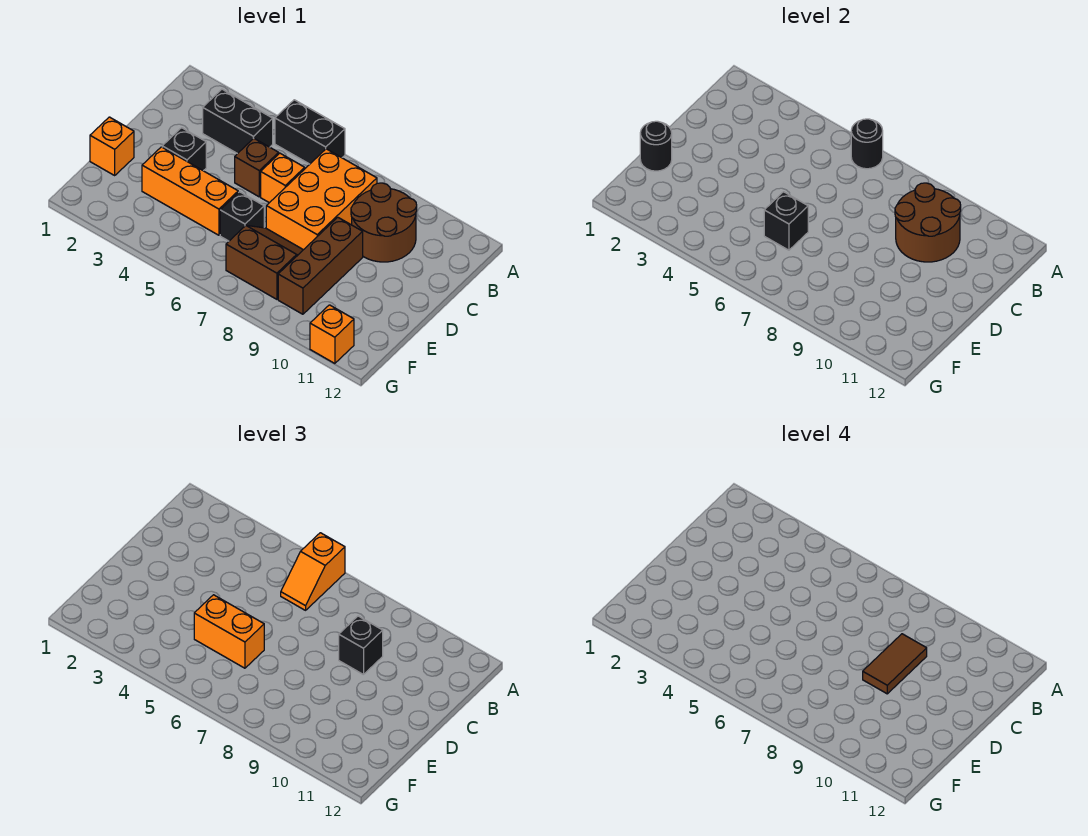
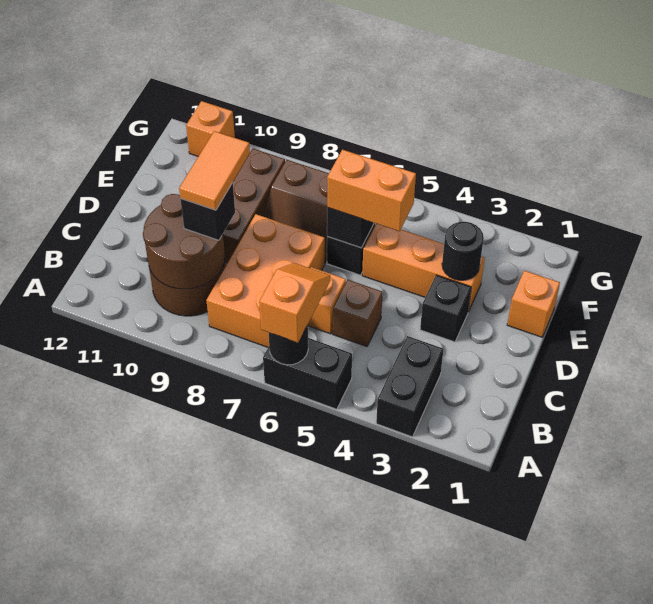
black 1x2 brick [203,89,273,154] -> black 1x2 brick turned to [376,336,444,437]
brown 1x2 tile [863,634,927,694] -> orange 1x2 tile [179,131,250,210]
black 1x1 round brick [640,121,672,171] -> black 1x1 round brick moved to [442,222,484,280]

